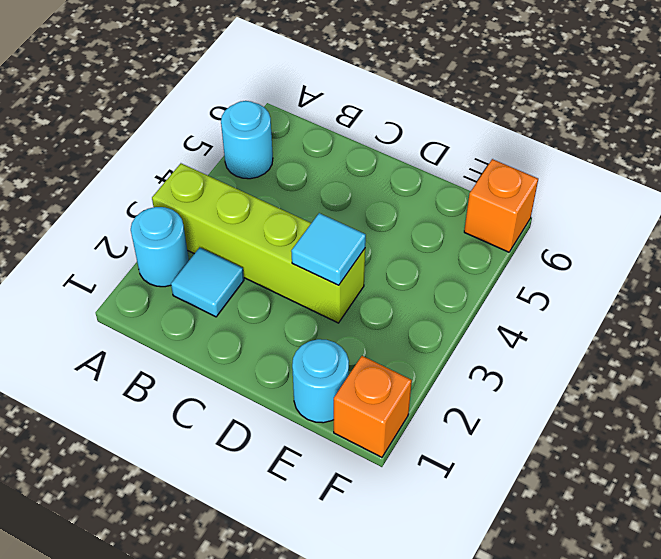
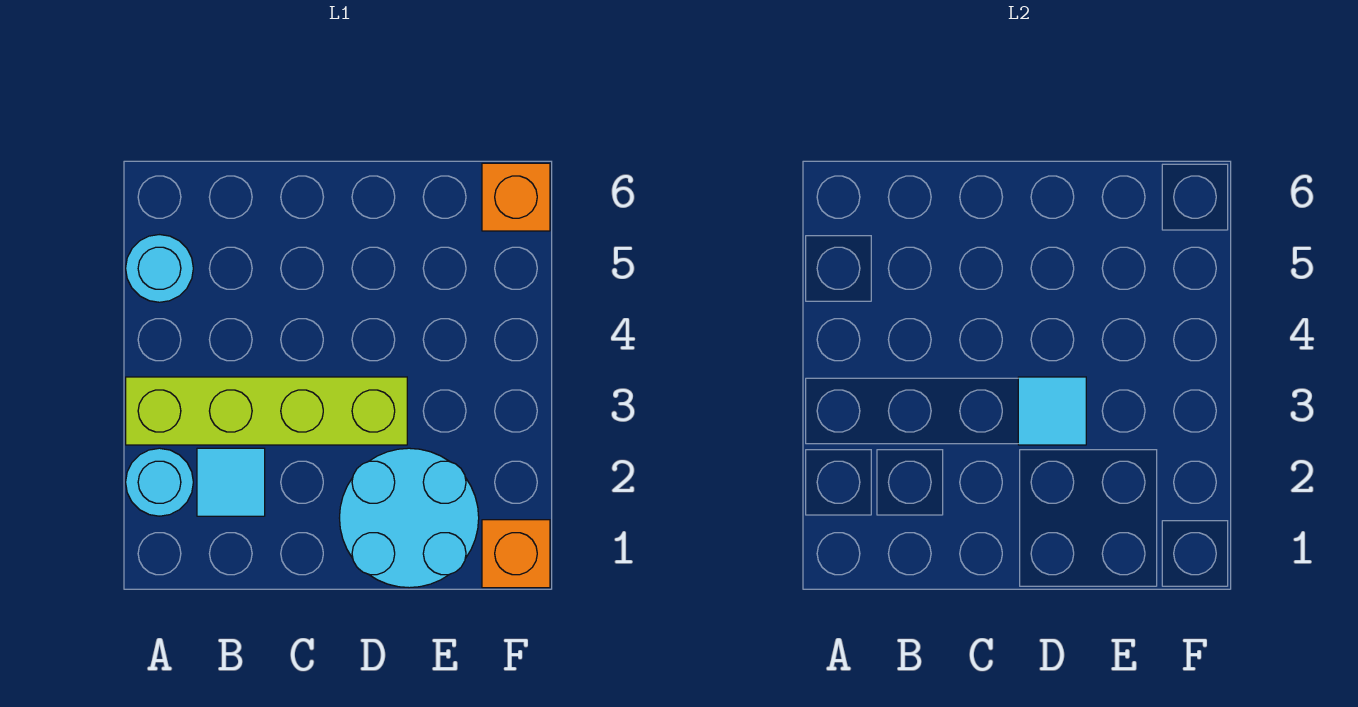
cyan 1x1 round brick [292,339,349,423] -> cyan 2x2 round brick [340,448,479,588]

